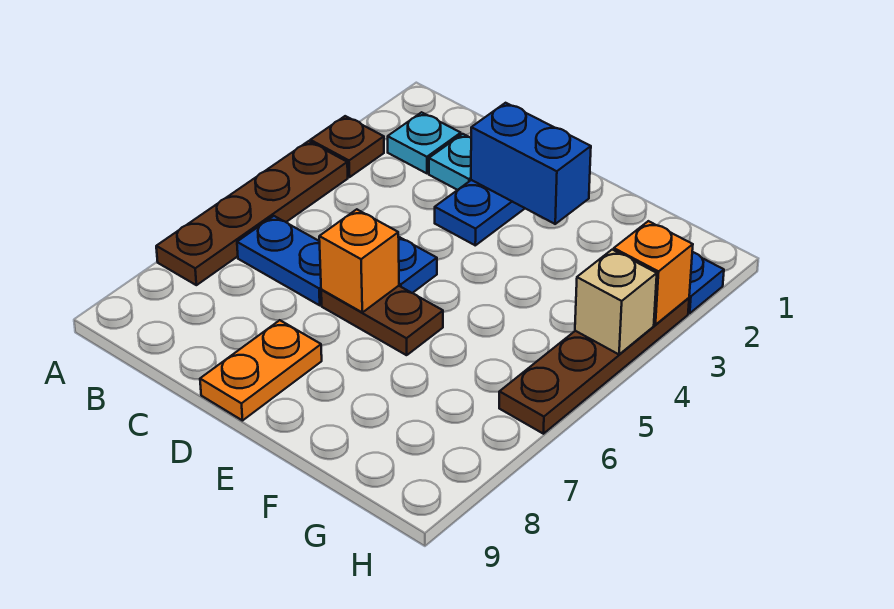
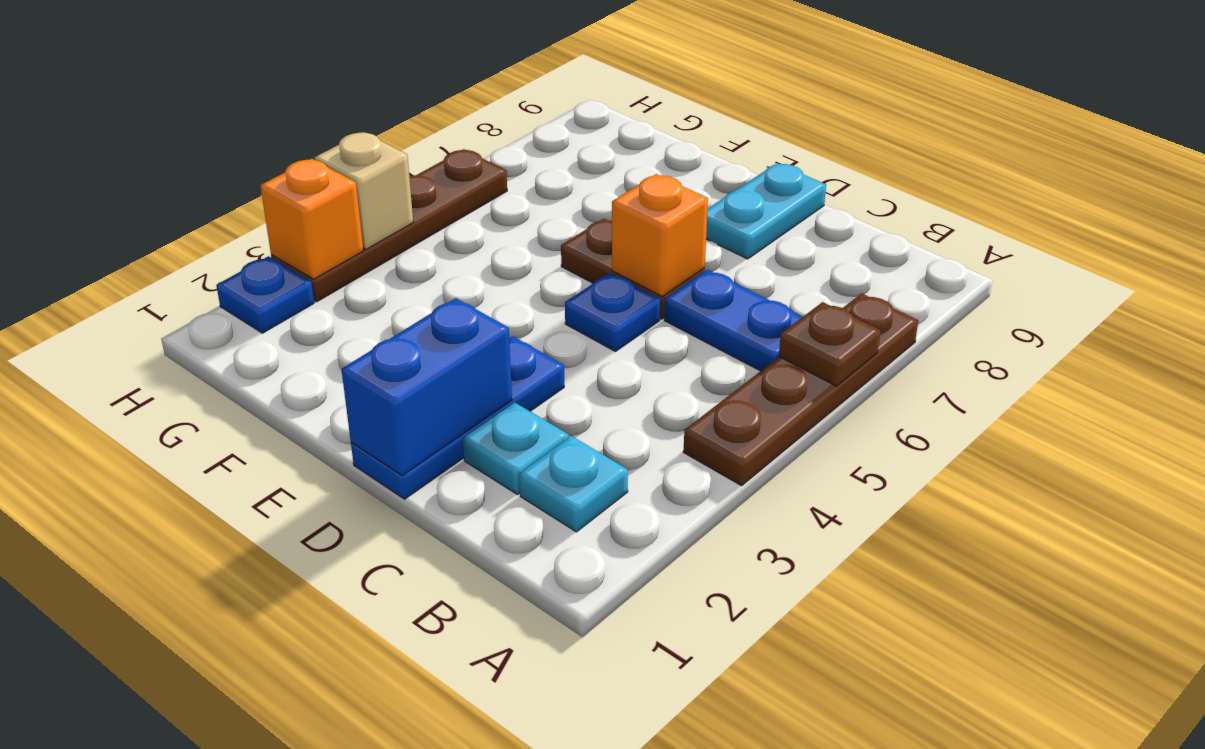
brown 1x1 plate [310,116,384,177] -> brown 1x1 plate moved to [779,302,881,386]
blue 1x2 brick [471,103,591,224] -> blue 1x2 brick turned to [341,298,512,476]
orange 1x2 plate [200,320,322,421] -> cyan 1x2 plate [706,163,826,259]

